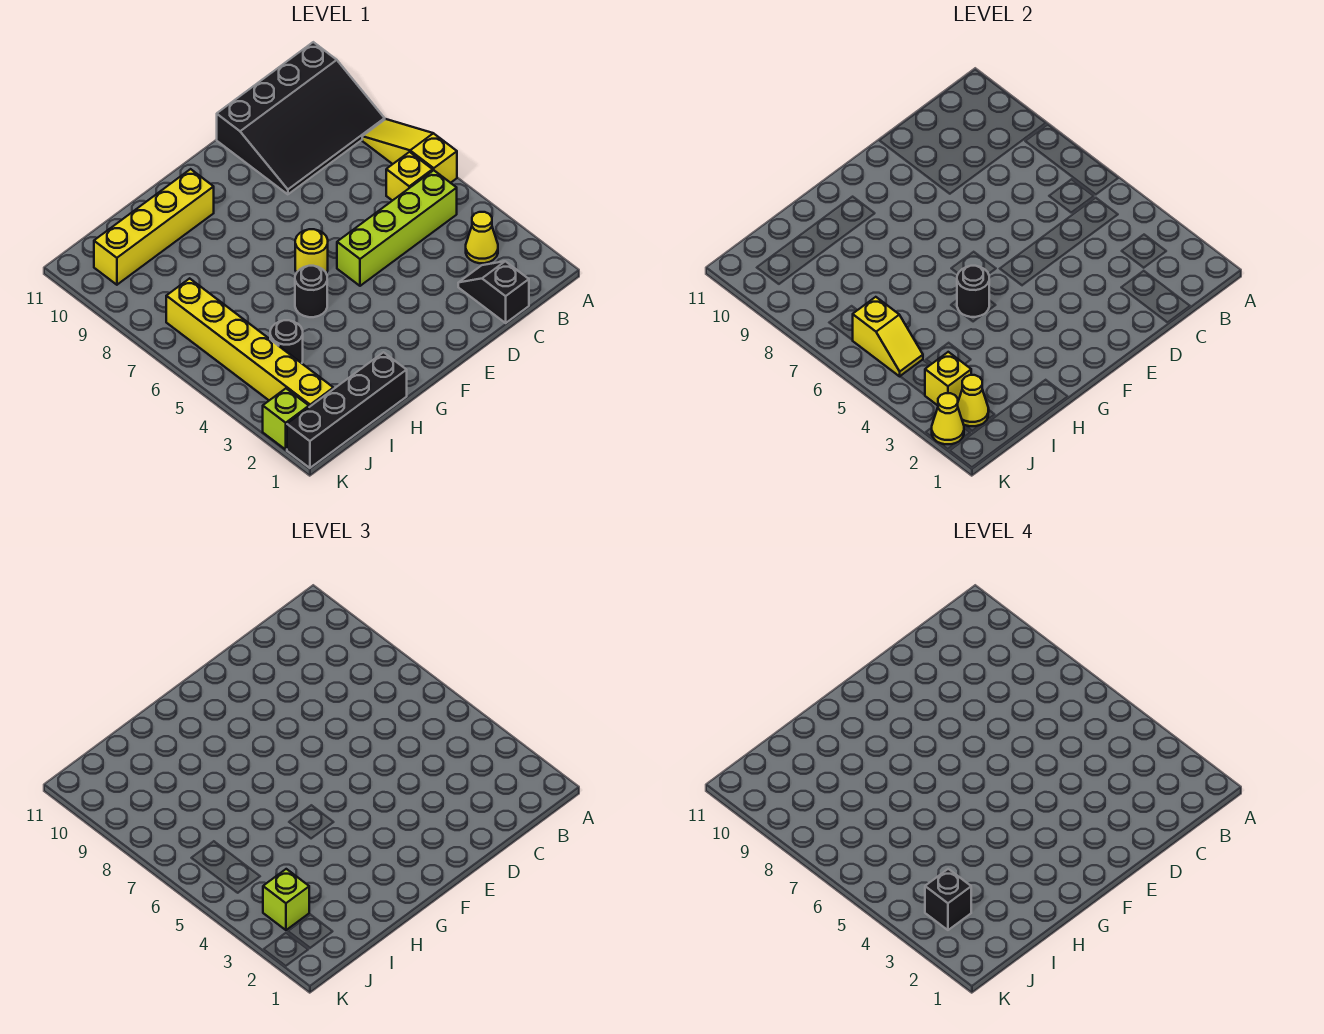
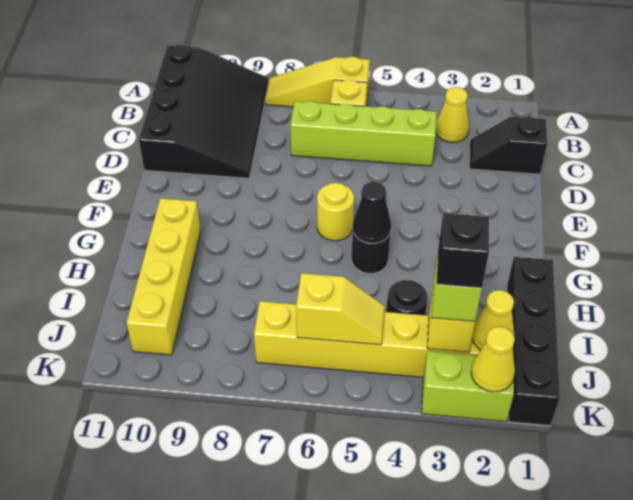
lime 1x4 brick [337,170,457,286] -> lime 1x4 brick turned to [290,101,437,166]
black 1x1 round brick [957,266,989,317] -> black 1x1 cone [353,182,391,243]
lime 1x1 brick [263,389,309,450] -> lime 1x2 brick [422,351,514,422]

